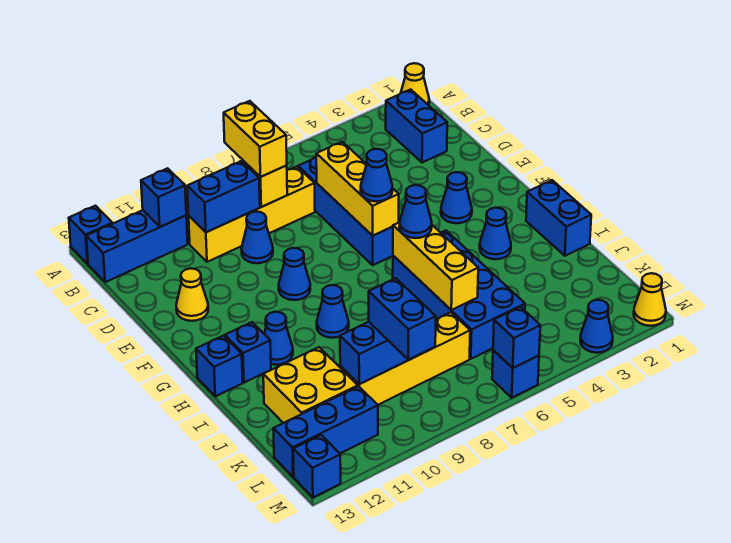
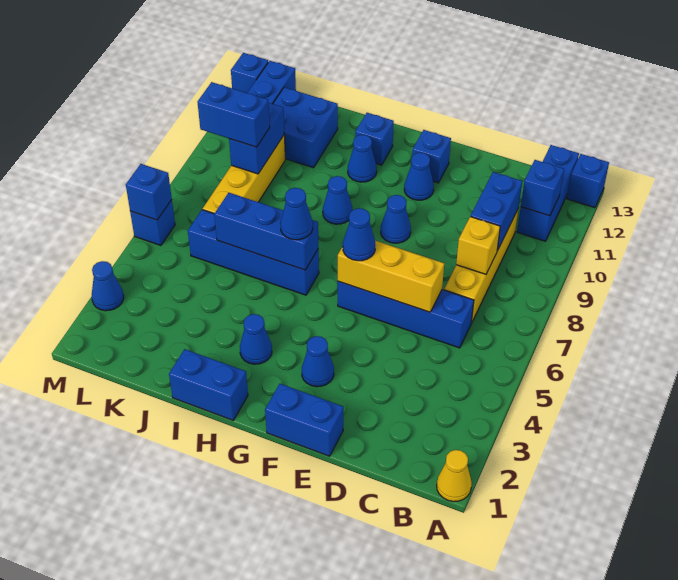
blue 1x2 brick [386,89,447,163] -> blue 1x2 brick moved to [265,384,343,456]
yellow 1x2 brick [224,101,287,177] -> none
blue 1x1 cone [241,212,273,263] -> blue 1x1 cone moved to [404,153,434,200]
yellow 1x1 cone [176,268,208,321] -> none
blue 2x4 brick [393,230,525,359] -> blue 1x4 brick [188,210,319,295]
yellow 1x3 brick [393,222,478,310] -> blue 1x3 brick [214,193,318,270]
blue 1x1 brick [196,336,243,396] -> blue 1x1 brick moved to [412,130,451,183]
yellow 2x2 brick [263,347,358,423] -> blue 2x2 brick [273,87,338,168]
yellow 1x1 cone [634,273,666,326] -> none

